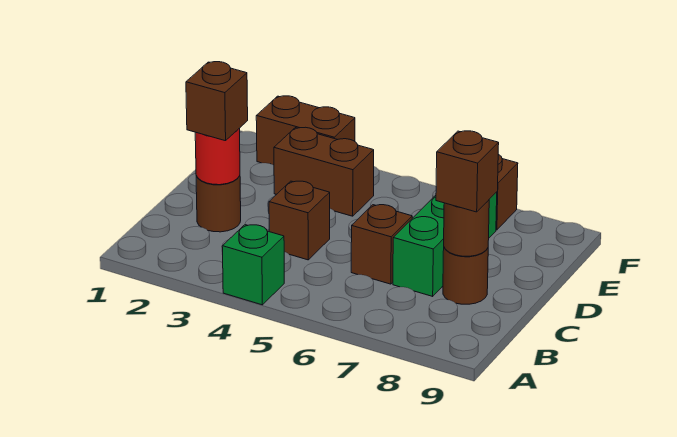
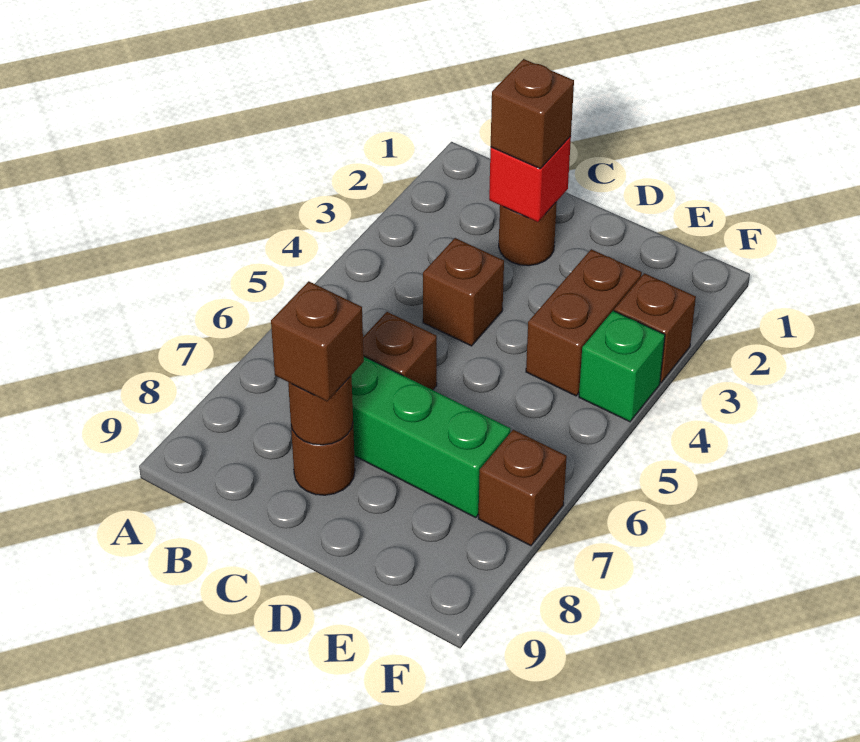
green 1x1 brick [222,225,284,305] -> green 1x1 brick moved to [579,311,665,422]
red 1x1 round brick [195,128,240,185] -> red 1x1 brick [489,136,571,222]
brown 1x2 brick [256,96,355,165] -> brown 1x1 brick [614,273,696,383]

